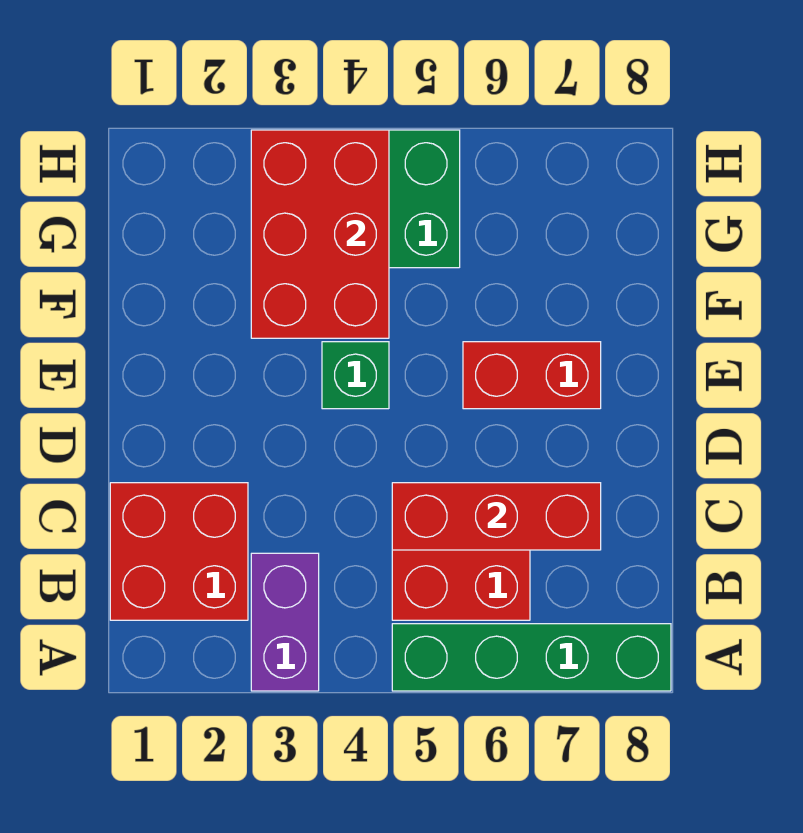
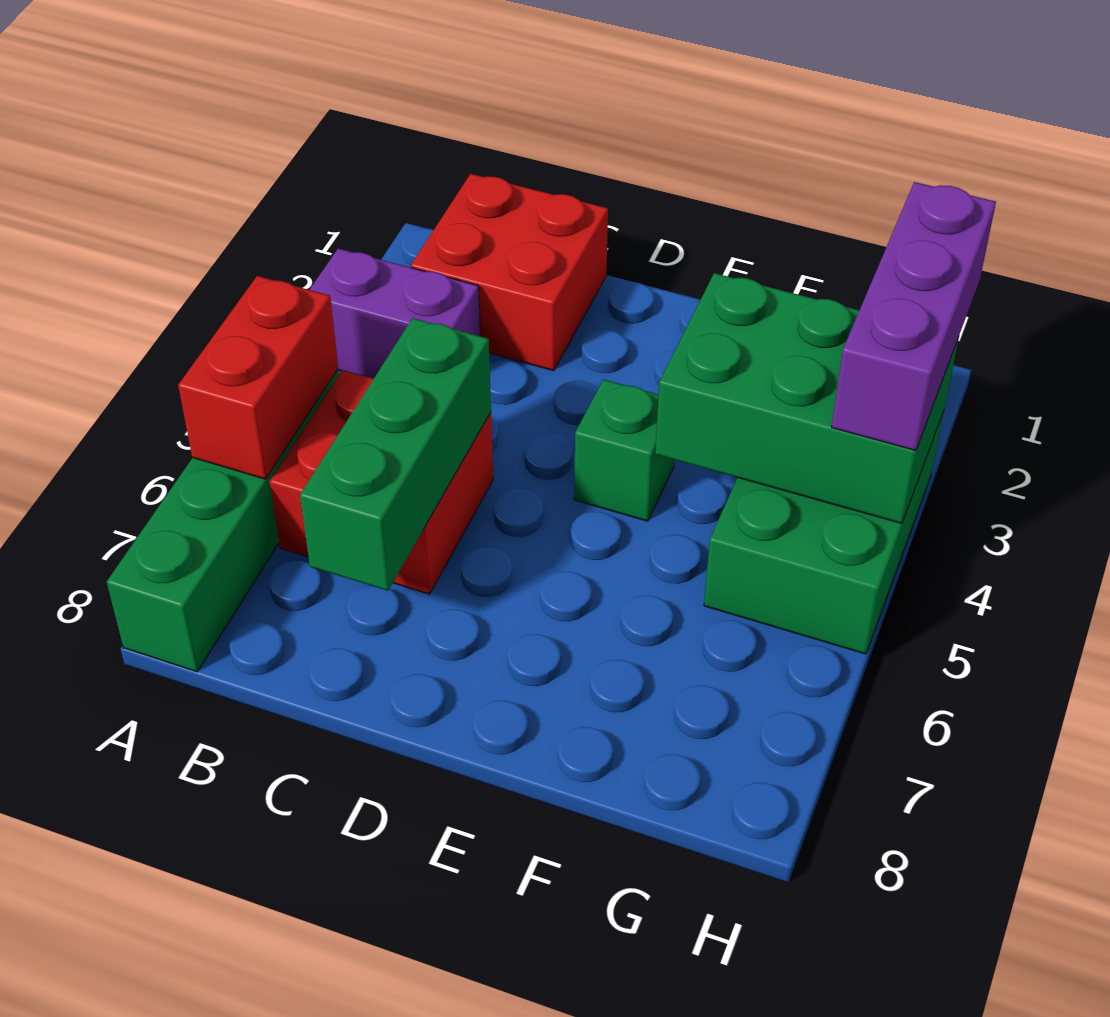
red 1x3 brick [392,483,601,550] -> green 1x3 brick [300,318,491,591]
red 1x2 brick [463,342,601,409] -> red 1x2 brick moved to [178,276,338,479]
red 2x3 brick [251,130,389,338] -> green 2x3 brick [655,273,959,523]
none -> purple 1x3 brick [832,182,996,451]

